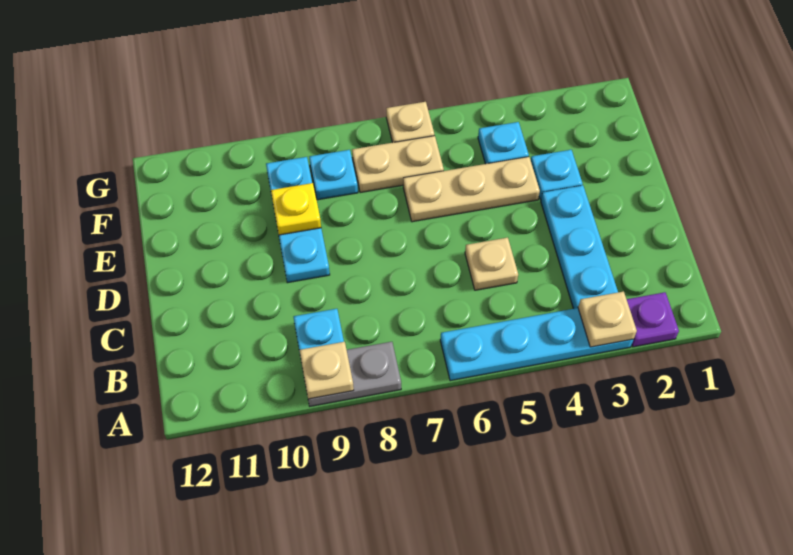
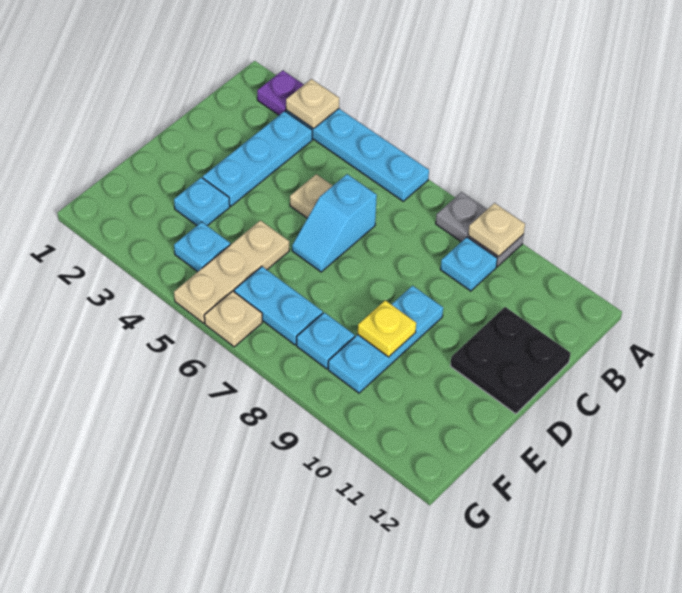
none -> cyan 1x2 slope [292,174,377,272]
none -> black 2x2 plate [450,307,571,414]
tan 1x3 plate [403,157,540,222] -> tan 1x3 plate turned to [174,220,289,323]
tan 1x2 plate [352,136,444,193] -> cyan 1x2 plate [234,267,323,345]

